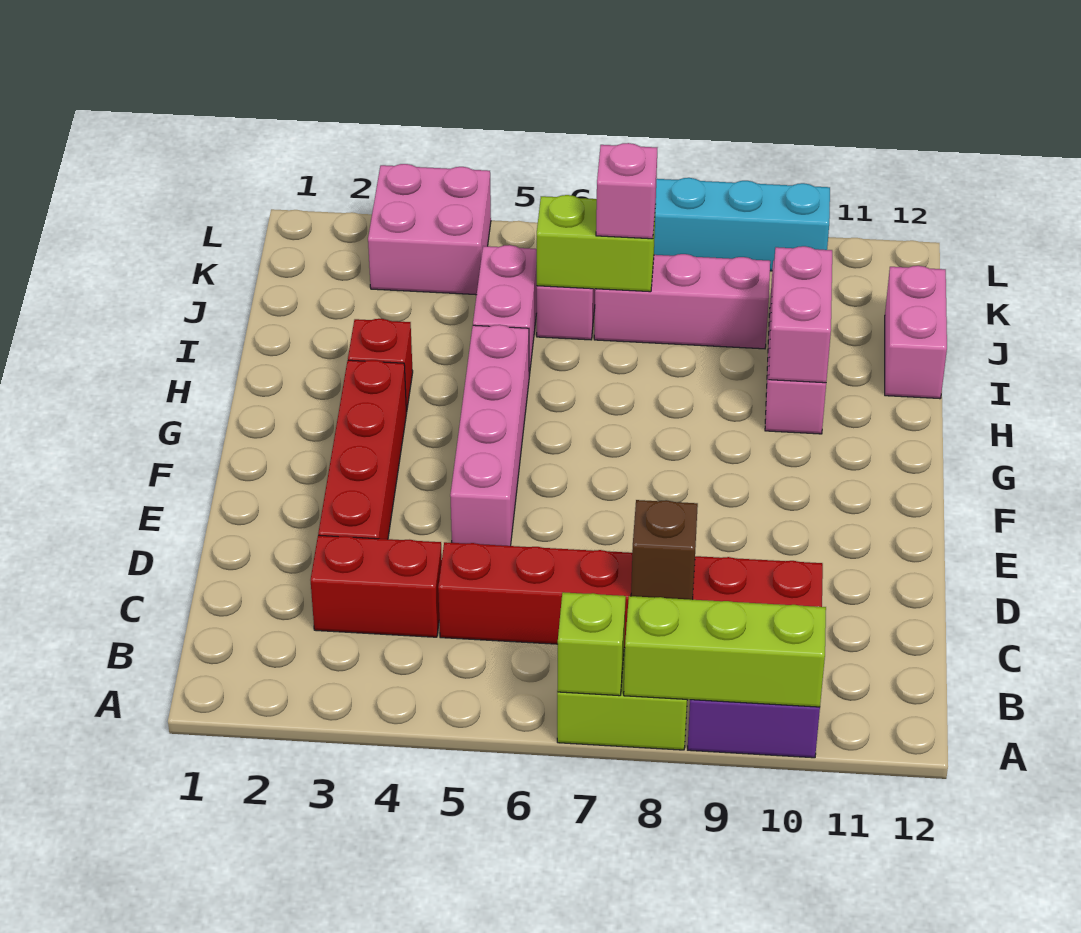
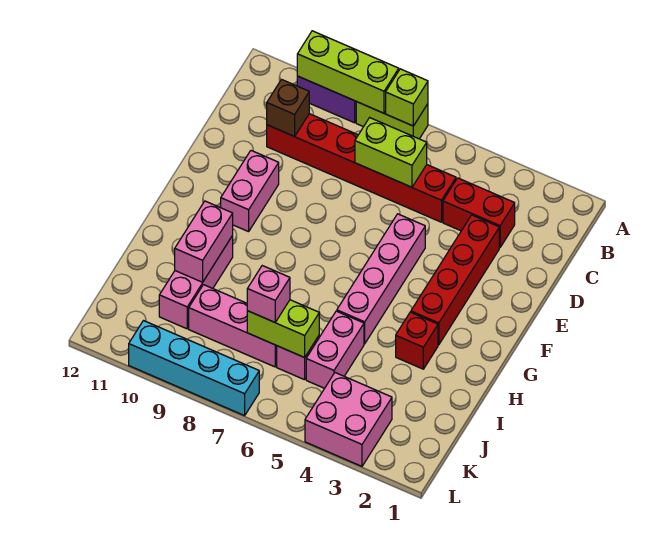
none -> lime 1x2 brick [355,118,427,187]
brown 1x1 brick [631,500,698,600] -> brown 1x1 brick moved to [267,80,309,136]
pink 1x2 brick [885,266,947,399] -> pink 1x2 brick moved to [221,151,279,232]

